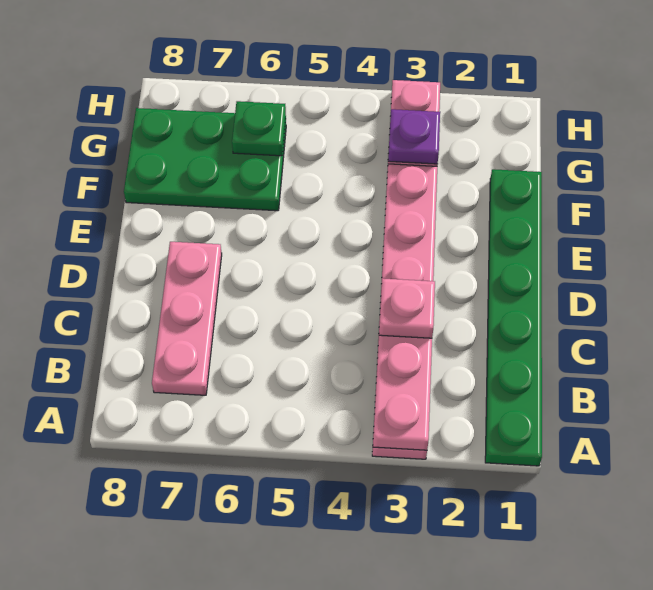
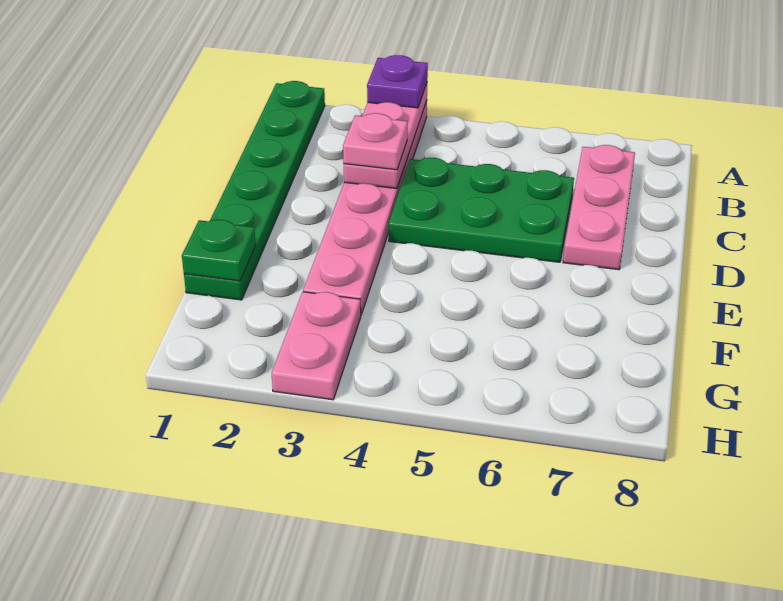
green 2x3 plate [124,108,286,211] -> green 2x3 plate moved to [389,158,574,262]
purple 1x1 plate [388,109,440,164] -> purple 1x1 plate moved to [367,55,428,108]
green 1x1 plate [232,101,286,156] -> green 1x1 plate moved to [182,220,256,281]

